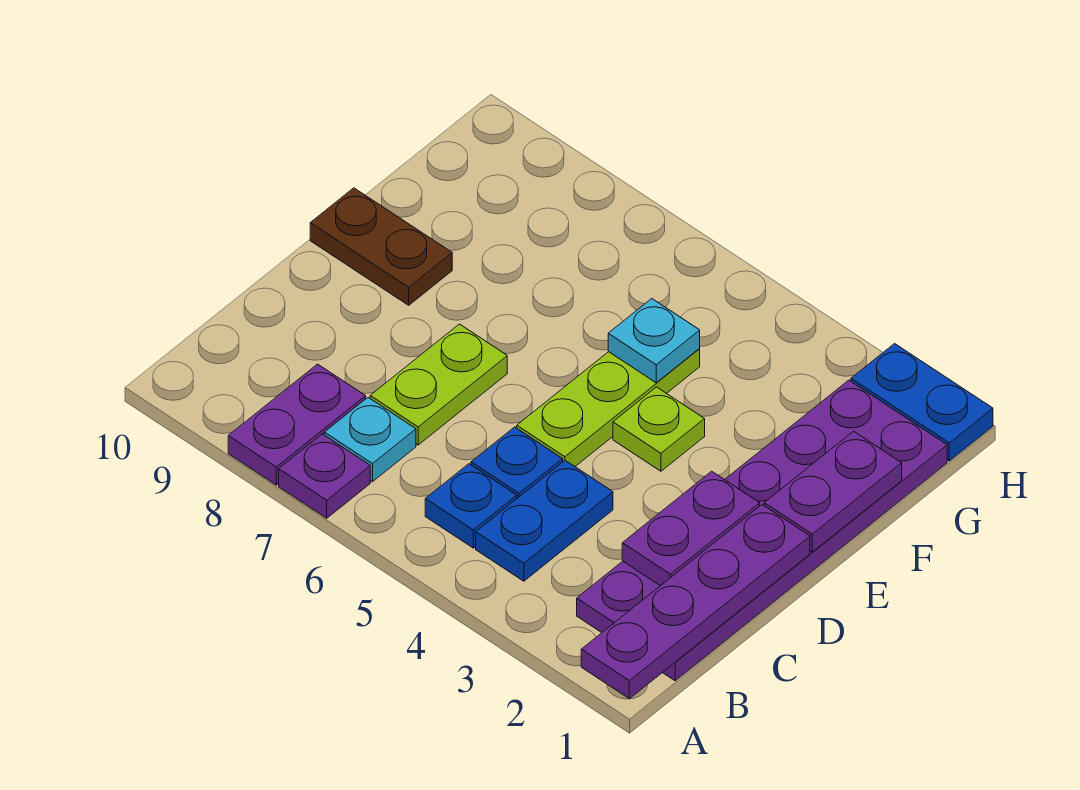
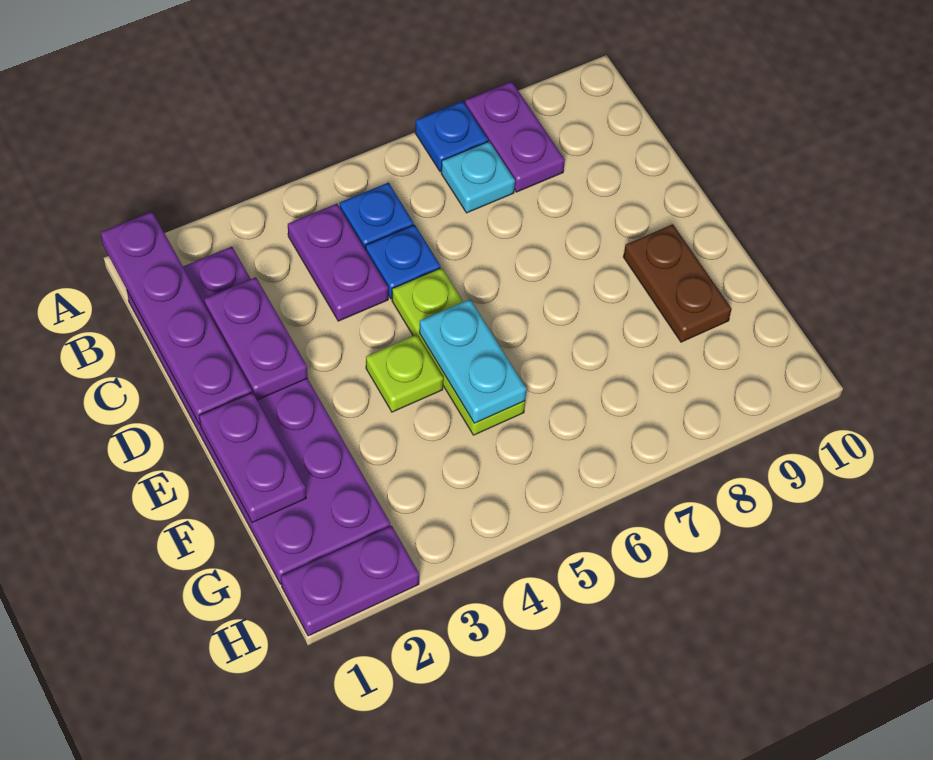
purple 1x1 plate [279,434,370,518] -> blue 1x1 plate [415,101,488,172]
blue 1x2 plate [476,460,613,581] -> purple 1x2 plate [288,204,388,321]
lime 1x2 plate [370,324,507,445] -> none
brown 1x2 plate [310,188,452,305] -> brown 1x2 plate turned to [623,224,732,342]
cyan 1x1 plate [608,299,700,383] -> cyan 1x2 plate [419,299,527,423]
blue 1x2 plate [851,344,993,461] -> purple 1x2 plate [281,526,419,636]

